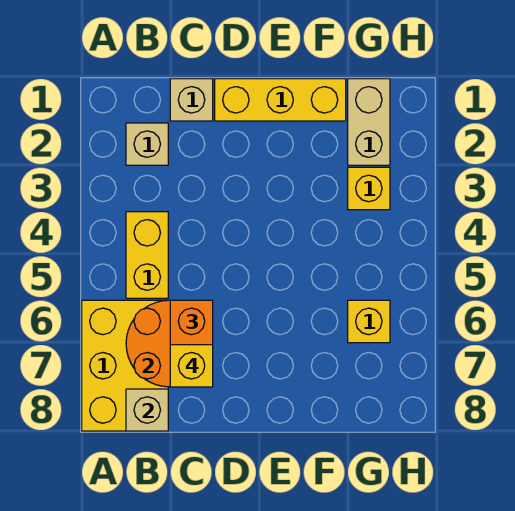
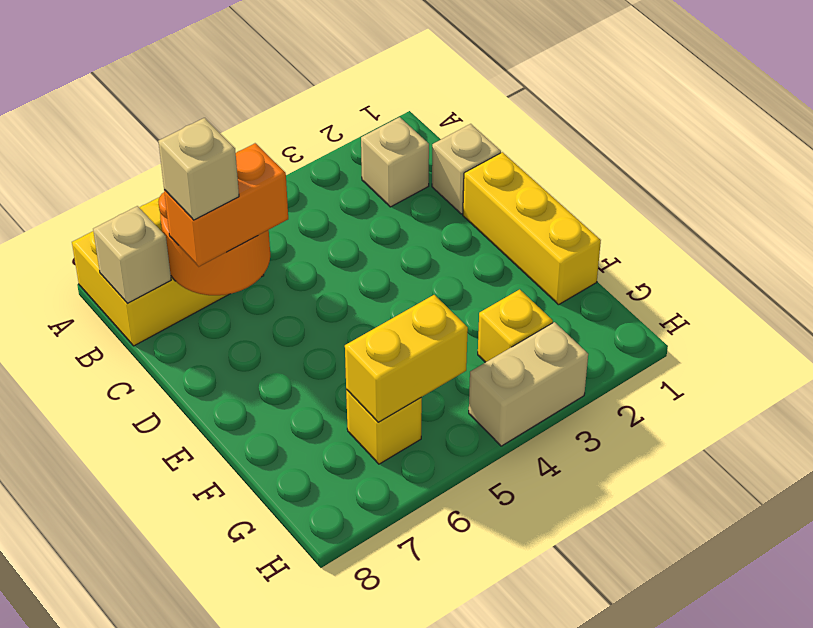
yellow 1x2 brick [126,212,168,298] -> yellow 1x2 brick moved to [345,295,468,422]
yellow 1x1 brick [170,345,213,387] -> tan 1x1 brick [158,118,239,220]
tan 1x2 brick [348,79,390,165] -> tan 1x2 brick moved to [469,322,588,446]

